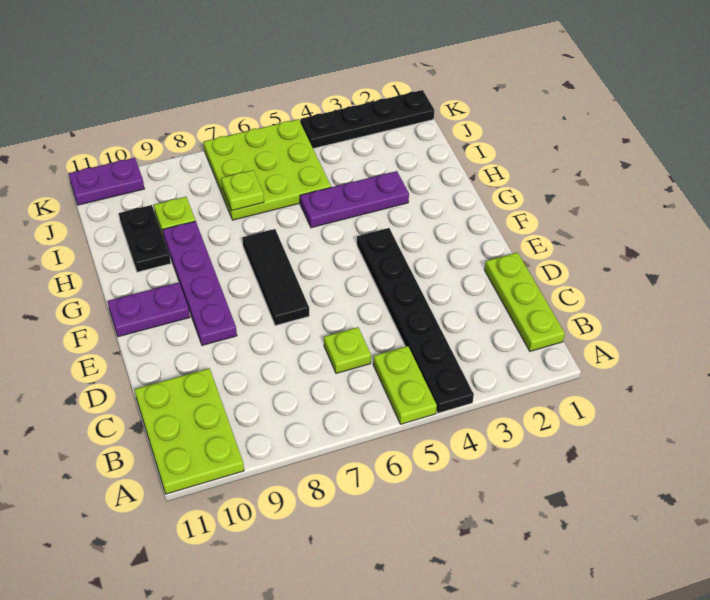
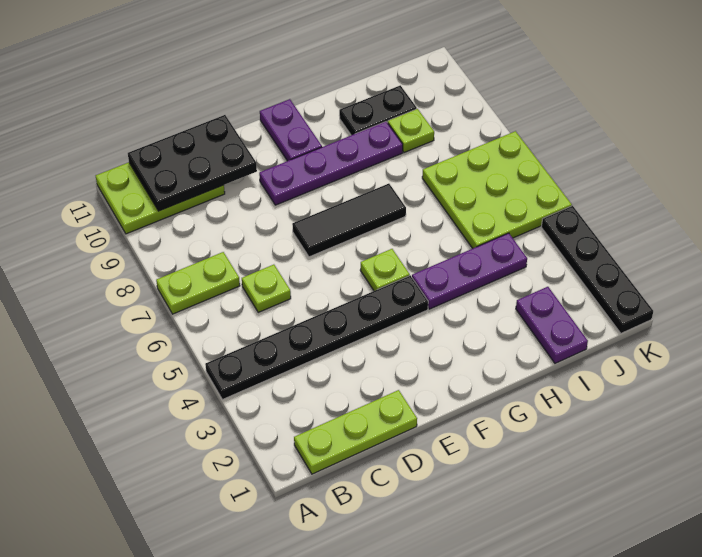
lime 1x2 plate [373,346,437,424] -> lime 1x2 plate moved to [156,252,240,314]
none -> black 2x3 plate [128,115,257,211]
purple 1x3 plate [300,171,409,228] -> purple 1x3 plate turned to [412,233,527,309]
lime 1x1 plate [221,170,264,210] -> lime 1x1 plate moved to [360,249,410,291]
purple 1x2 plate [69,158,144,205] -> purple 1x2 plate moved to [516,287,588,363]

